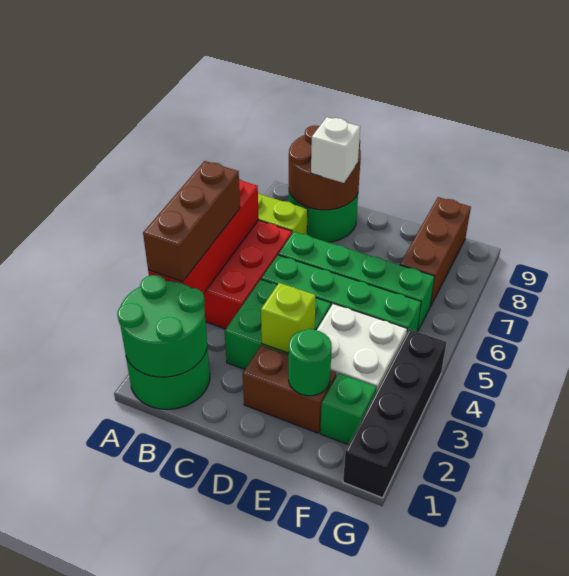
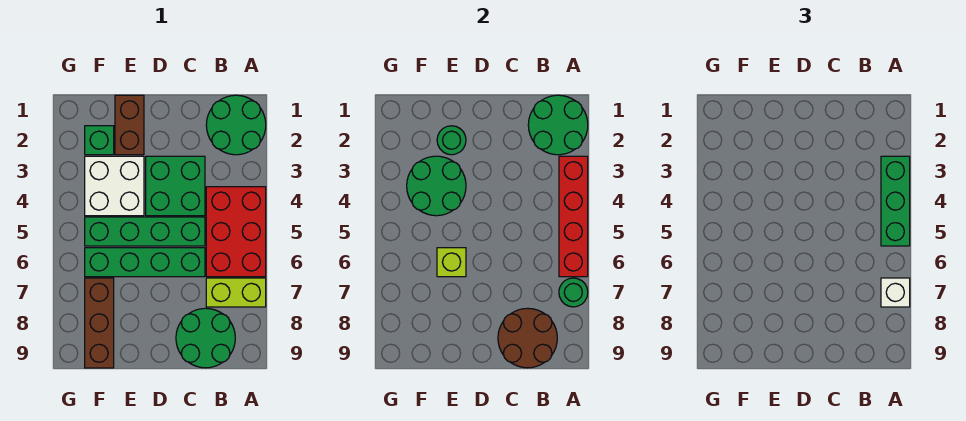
brown 1x3 brick [143,161,240,282] -> green 1x3 brick [881,156,910,246]
none -> green 1x1 round brick [559,278,588,307]
white 1x1 brick [311,117,360,183] -> white 1x1 brick moved to [881,278,910,307]
brown 1x2 brick [243,346,336,433] -> brown 1x2 brick turned to [115,95,144,155]
lime 1x1 brick [261,283,316,353] -> lime 1x1 brick moved to [437,248,466,277]
none -> green 2x2 round brick [407,156,466,216]
black 1x4 brick [343,329,446,498] -> none

